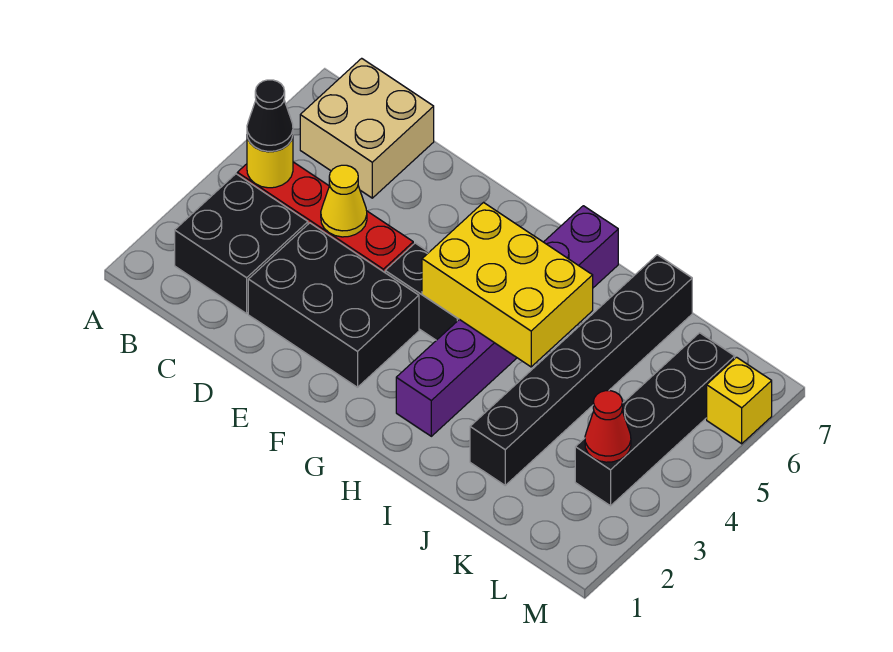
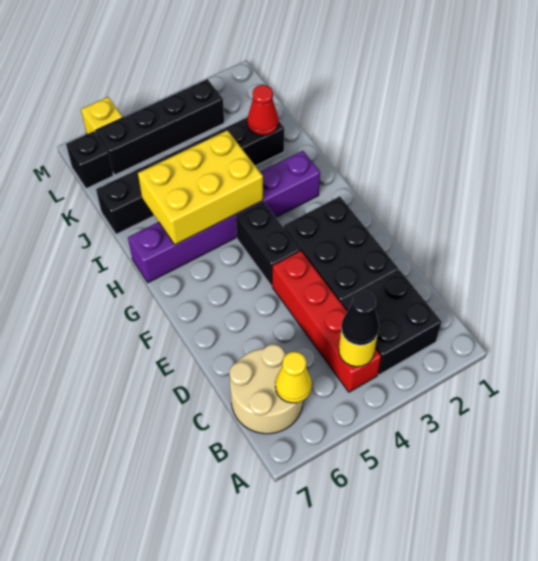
tan 2x2 brick [300,58,434,198] -> tan 2x2 round brick [229,344,303,434]
yellow 1x1 cone [321,165,367,237] -> yellow 1x1 cone moved to [275,352,312,403]
yellow 2x3 brick [422,202,593,367] -> yellow 2x3 brick turned to [138,130,263,245]
red 1x1 cone [585,391,631,462] -> red 1x1 cone moved to [247,85,278,136]
none -> black 1x1 brick [66,131,113,189]

